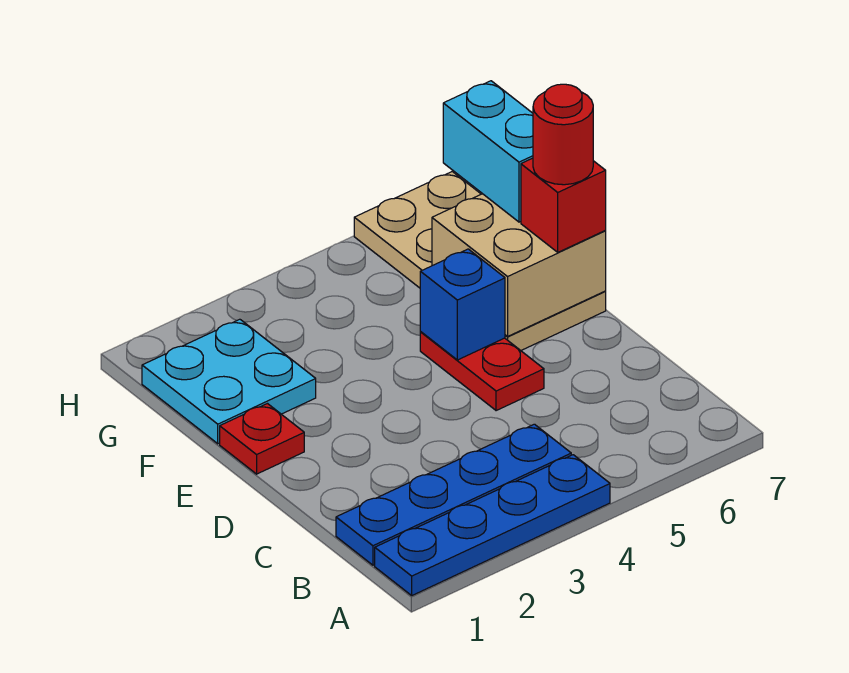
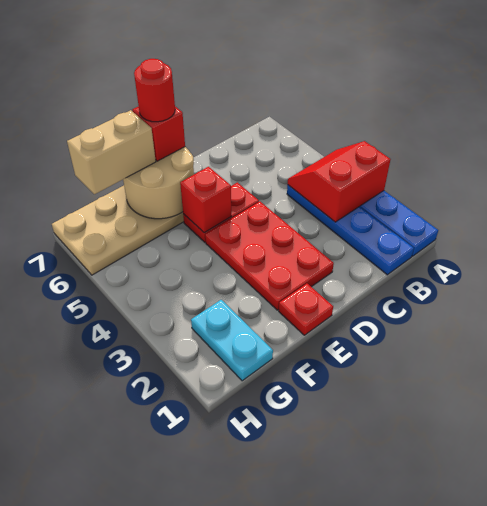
none -> red 2x2 slope [288,141,391,222]
none -> red 2x3 plate [205,201,334,310]
blue 1x1 brick [420,249,505,360] -> red 1x1 brick [180,167,231,233]
tan 2x2 brick [432,194,606,336] -> tan 2x2 round brick [123,147,194,219]
cyan 2x2 plate [142,319,316,444] -> cyan 1x2 plate [191,300,273,381]
cyan 1x2 brick [443,81,533,222] -> tan 1x2 brick [67,110,156,194]

